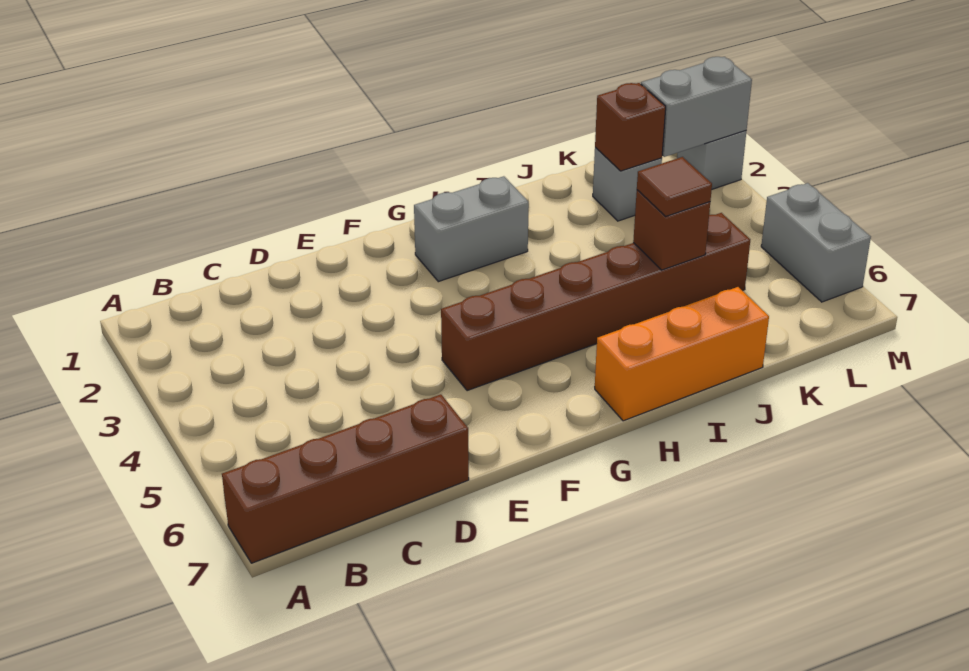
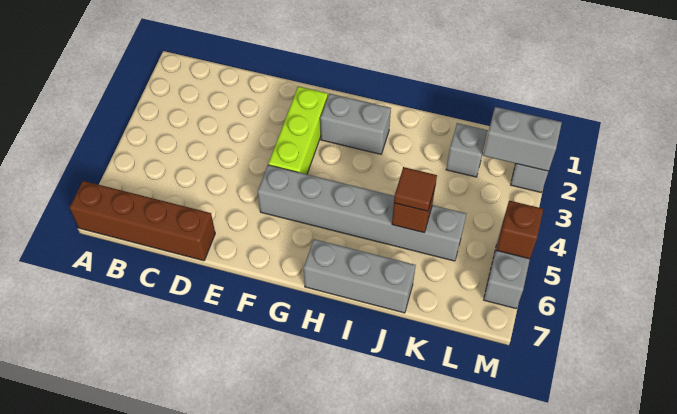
none -> lime 1x3 brick [268,86,328,174]
brown 1x6 brick [441,213,750,391] -> grey 1x6 brick [258,165,466,261]
orange 1x3 brick [595,287,769,421] -> grey 1x3 brick [304,239,416,313]
brown 1x1 brick [595,83,666,171] -> brown 1x1 brick moved to [496,201,543,259]

